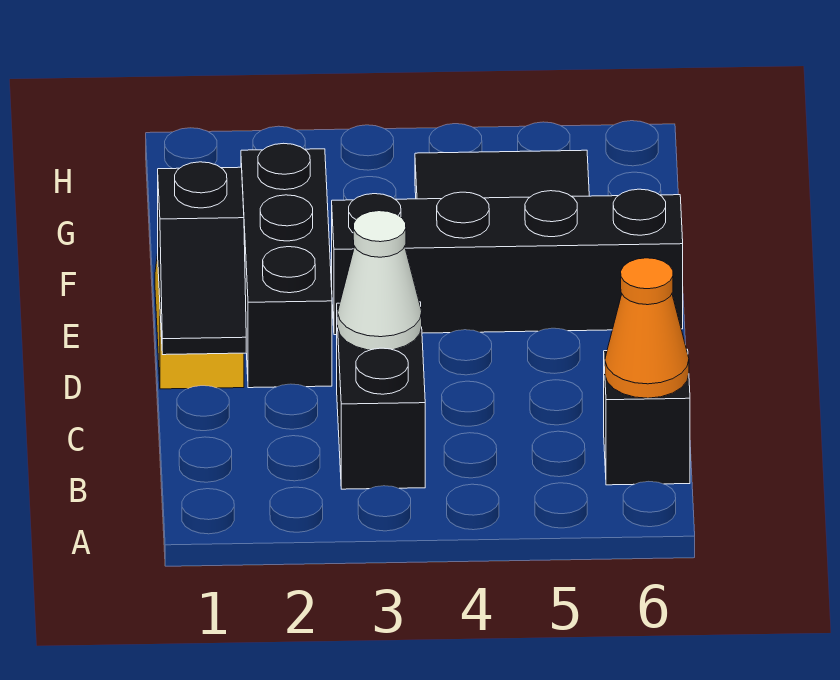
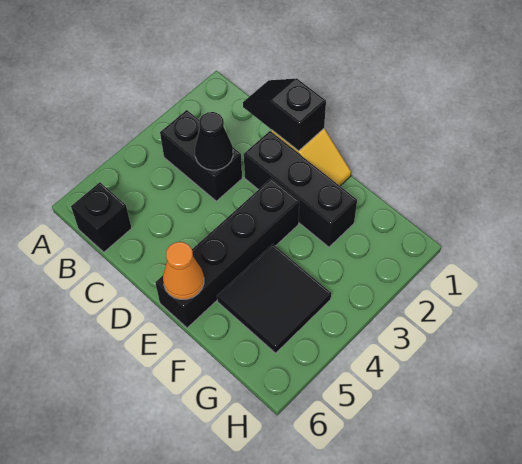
orange 1x1 cone [605,258,689,398] -> orange 1x1 cone moved to [163,242,204,299]
white 1x1 cone [338,211,422,350] -> black 1x1 cone [195,112,233,170]

